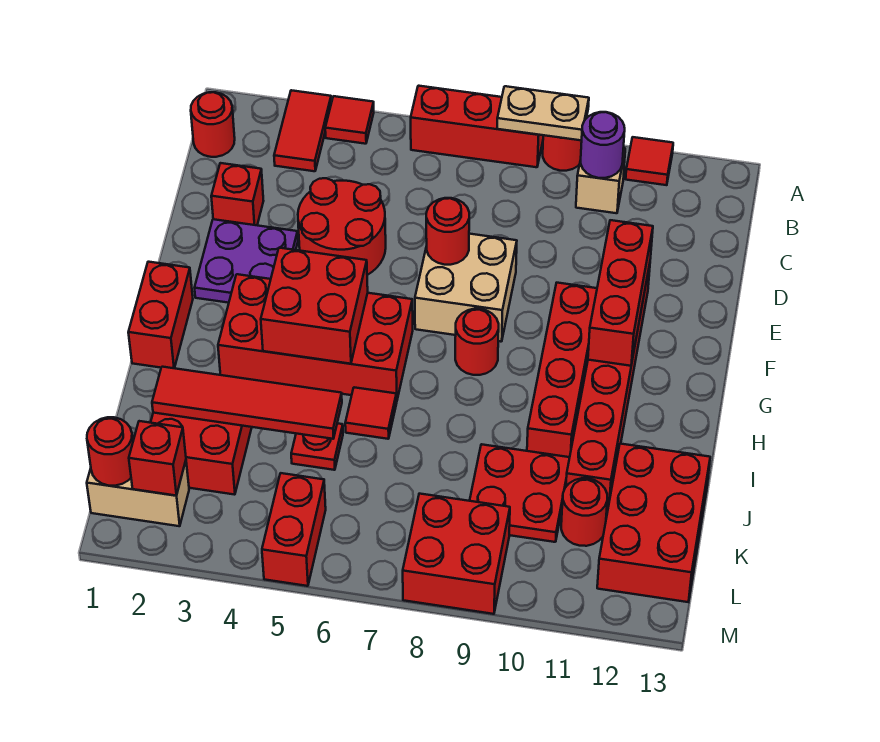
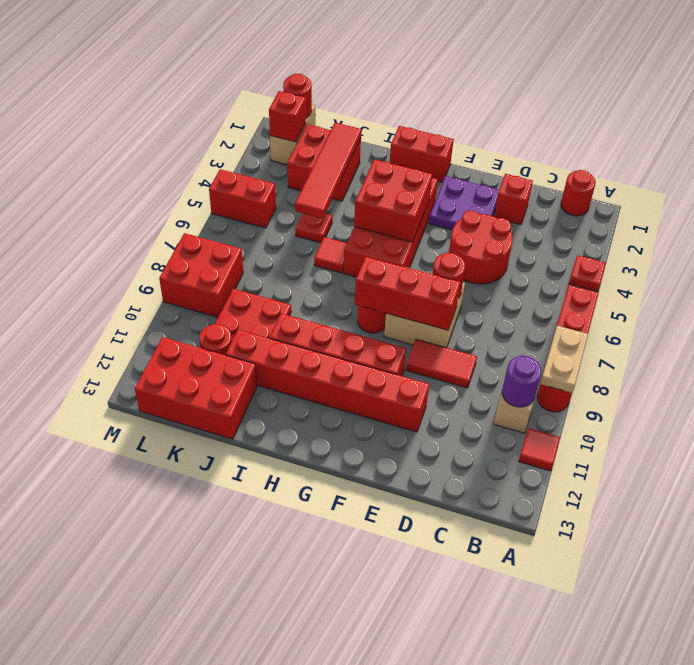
red 1x2 tile [274,90,331,171] -> red 1x2 tile moved to [406,339,477,388]
red 1x1 tile [325,96,374,144] -> red 1x1 plate [569,255,606,292]
red 1x3 brick [588,220,653,366] -> red 1x3 brick moved to [355,257,460,330]

